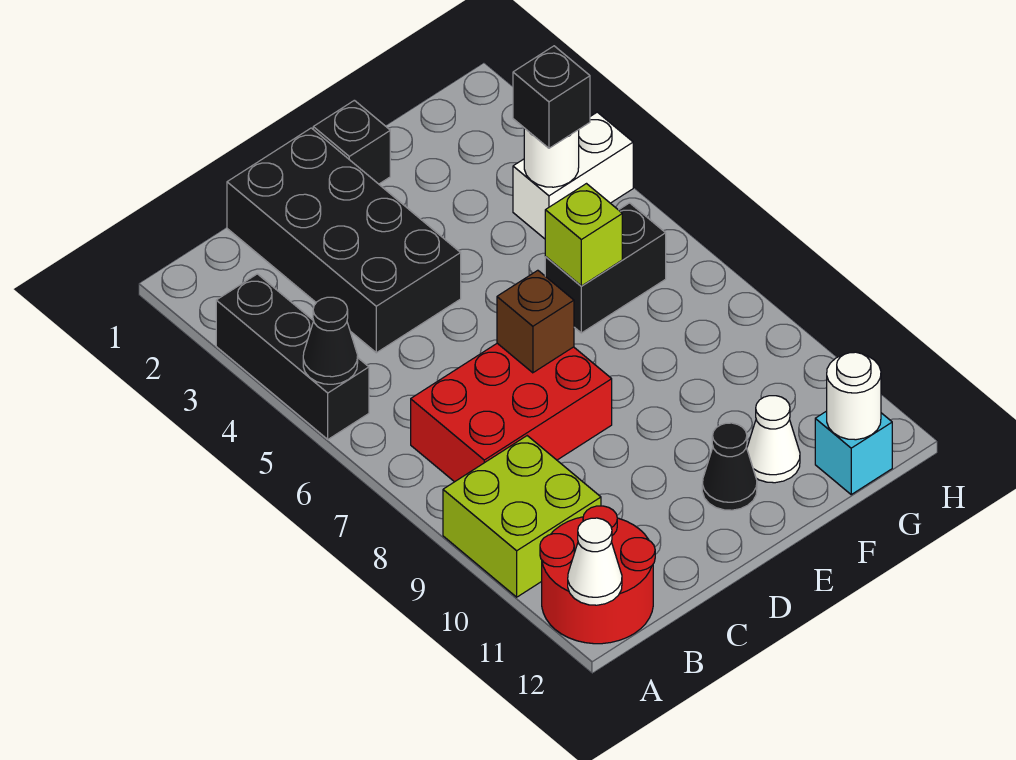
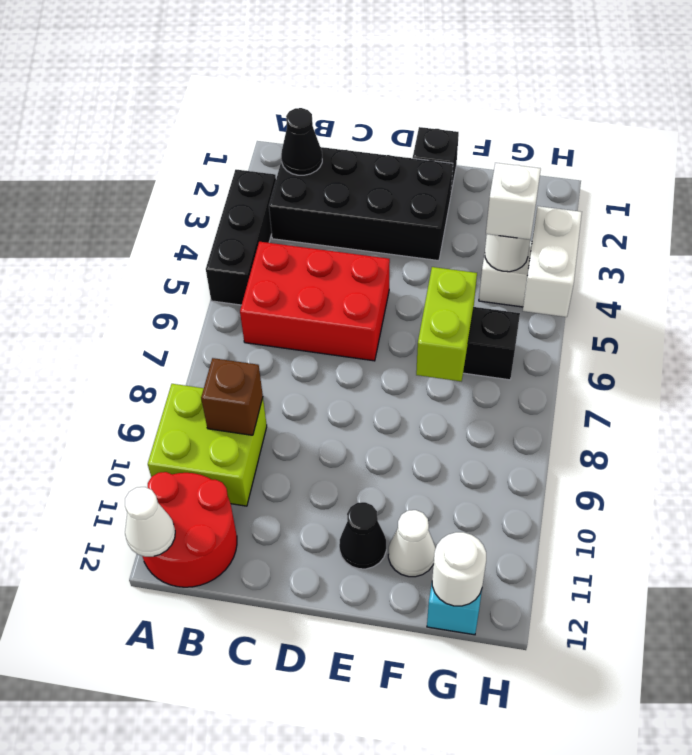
black 1x1 cone [303,297,358,384] -> black 1x1 cone moved to [281,108,322,175]
red 2x3 brick [411,343,612,482] -> red 2x3 brick moved to [240,242,390,361]
black 2x4 brick [227,128,461,353] -> black 2x4 brick turned to [269,147,453,261]
brown 1x1 brick [497,270,574,373] -> brown 1x1 brick moved to [201,358,263,435]
lime 1x1 brick [545,184,622,286] -> lime 1x2 brick [416,267,477,381]
black 1x1 brick [513,46,590,148] -> white 1x1 brick [486,163,541,240]
none -> white 1x2 brick [523,206,582,317]

